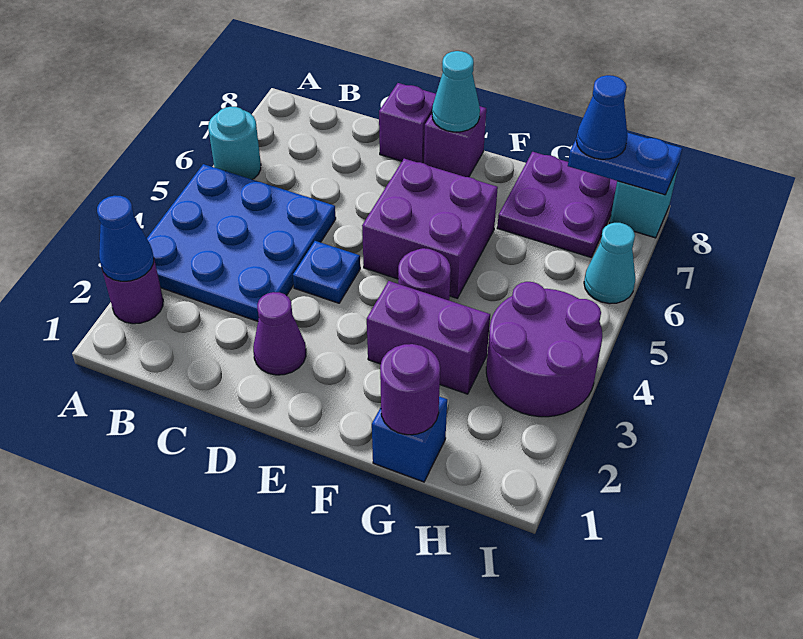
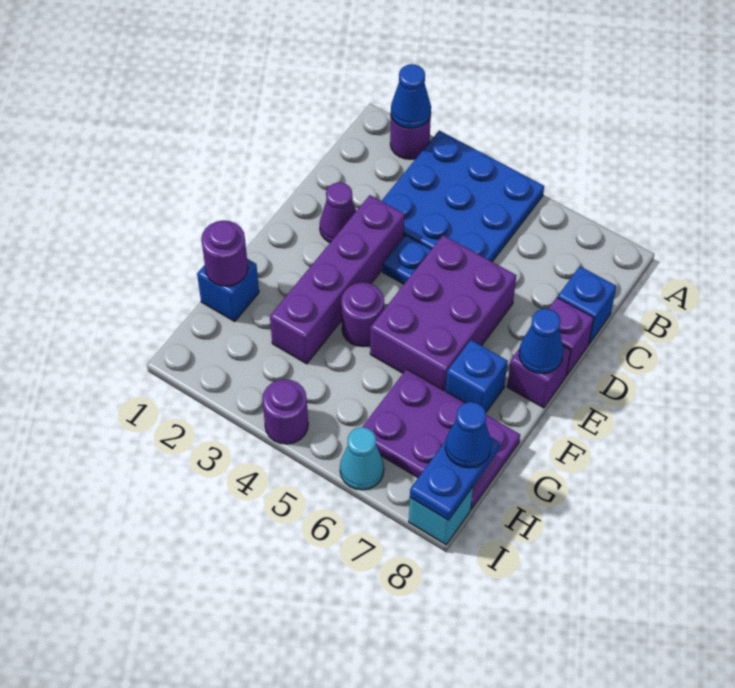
cyan 1x1 round brick [208,107,261,180] -> none
none -> blue 1x1 brick [558,266,616,344]
purple 2x2 brick [362,159,498,298] -> purple 2x3 brick [370,235,516,391]
cyan 1x1 cone [432,51,480,132] -> blue 1x1 cone [519,309,564,374]
purple 1x2 brick [367,281,490,394] -> purple 1x4 brick [270,195,404,364]
none -> blue 1x1 brick [446,340,508,412]
purple 2x2 plate [497,152,617,257] -> purple 2x3 plate [362,369,520,509]
purple 2x2 round brick [486,282,602,417] -> purple 1x1 round brick [262,379,308,444]

